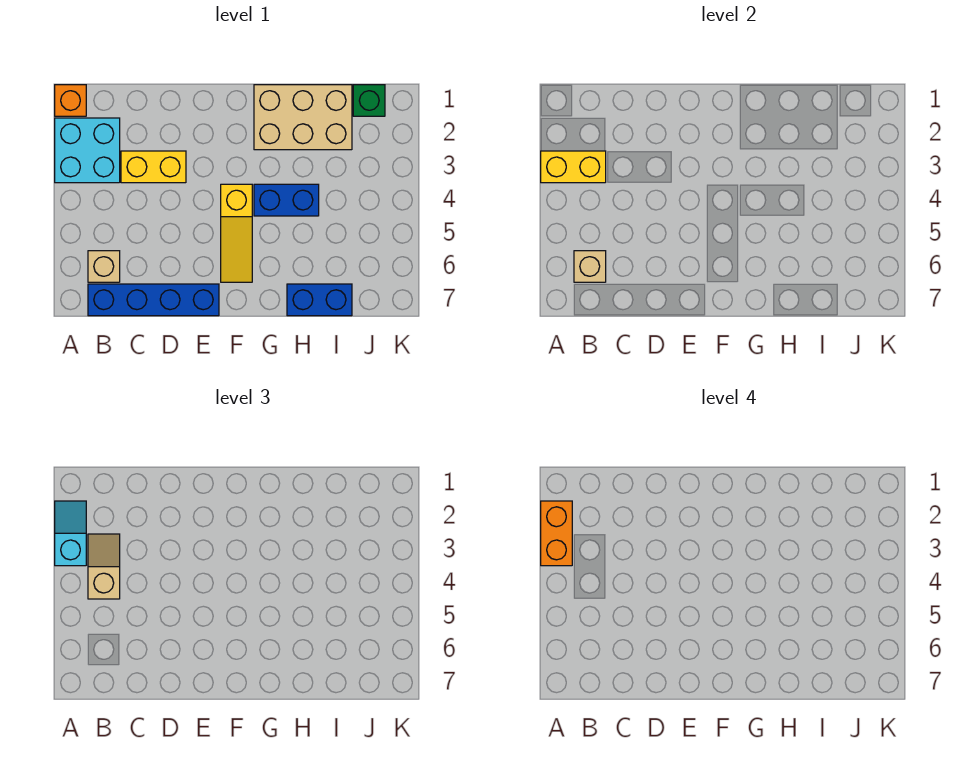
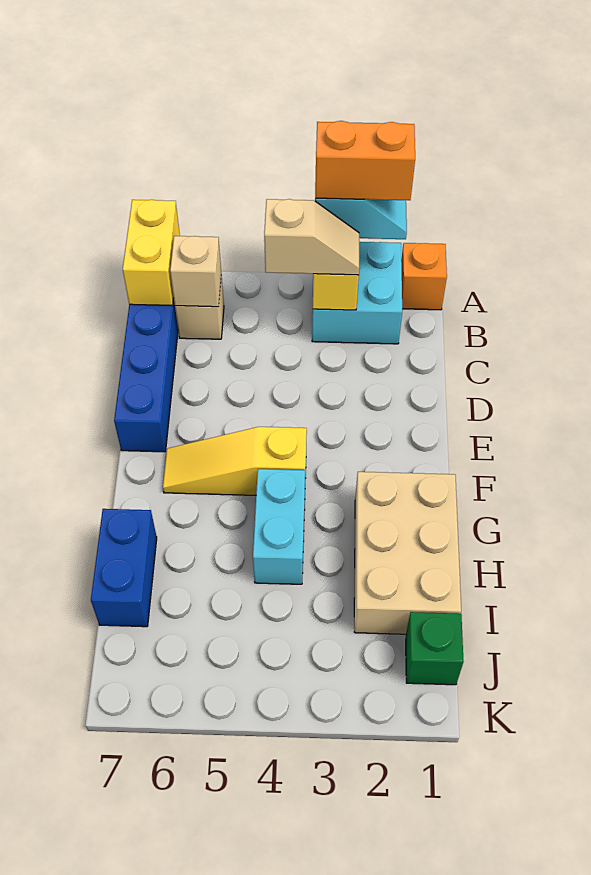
yellow 1x2 brick [121,151,186,183] -> yellow 1x2 brick moved to [123,200,180,306]
blue 1x2 brick [254,184,319,216] -> cyan 1x2 brick [253,469,305,584]

